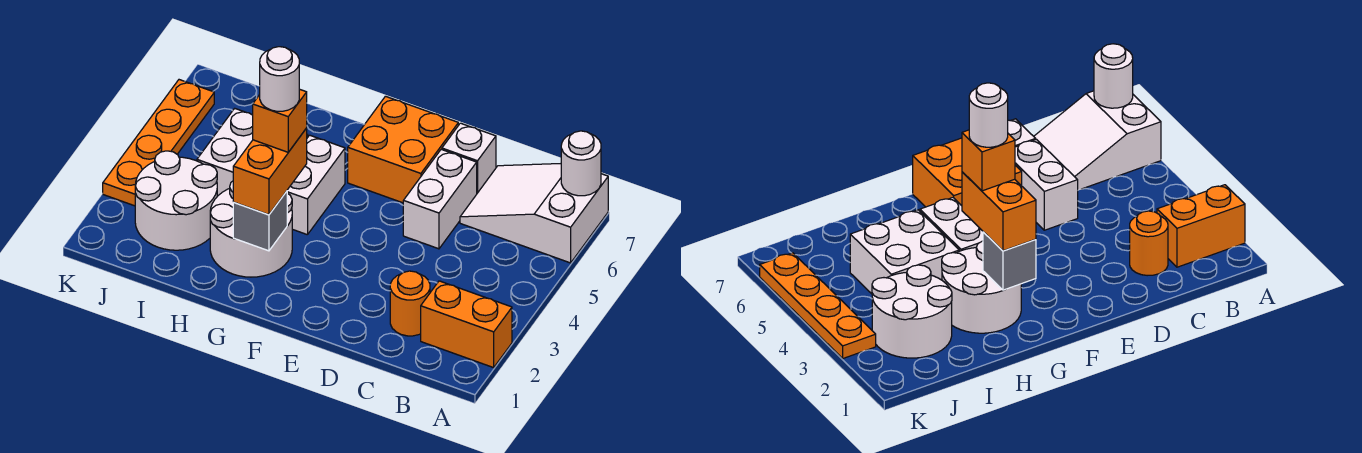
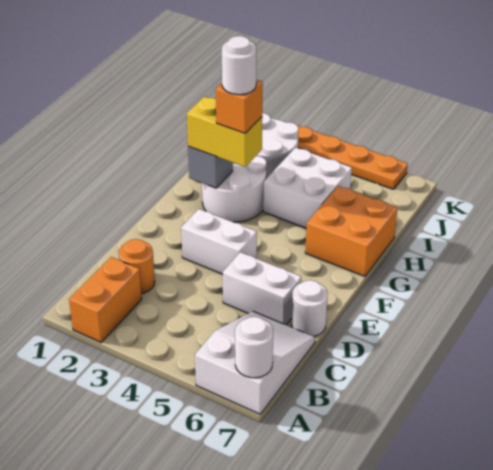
white 1x1 brick [442,123,496,193] -> white 1x1 round brick [292,280,328,336]
orange 2x2 brick [348,96,458,203] -> orange 2x2 brick moved to [305,186,397,276]
orange 1x2 brick [233,128,307,215] -> yellow 1x2 brick [187,97,262,167]
white 1x2 brick [287,135,345,235] -> white 1x2 brick moved to [181,209,257,274]

